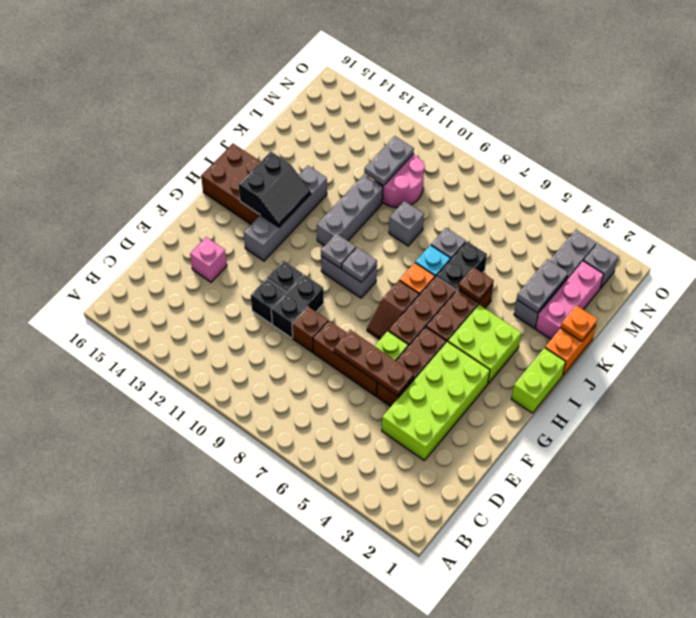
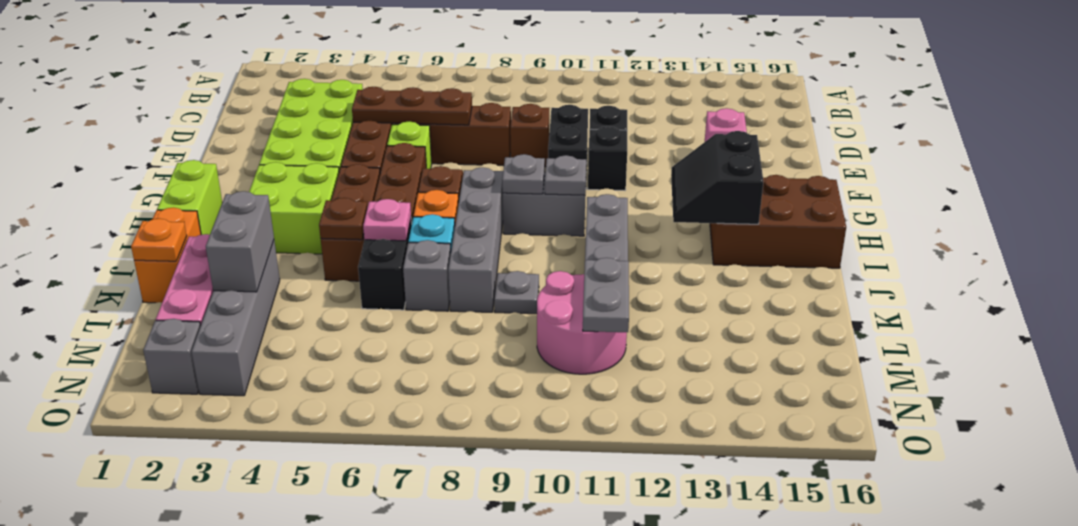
grey 1x4 brick [244,166,327,261] -> grey 1x4 brick moved to [448,167,503,312]
none -> pink 1x1 plate [363,199,411,241]
grey 1x2 plate [517,259,568,313] -> grey 1x2 brick [206,191,274,292]
grey 1x1 brick [389,201,424,246] -> grey 1x1 plate [494,271,539,314]

